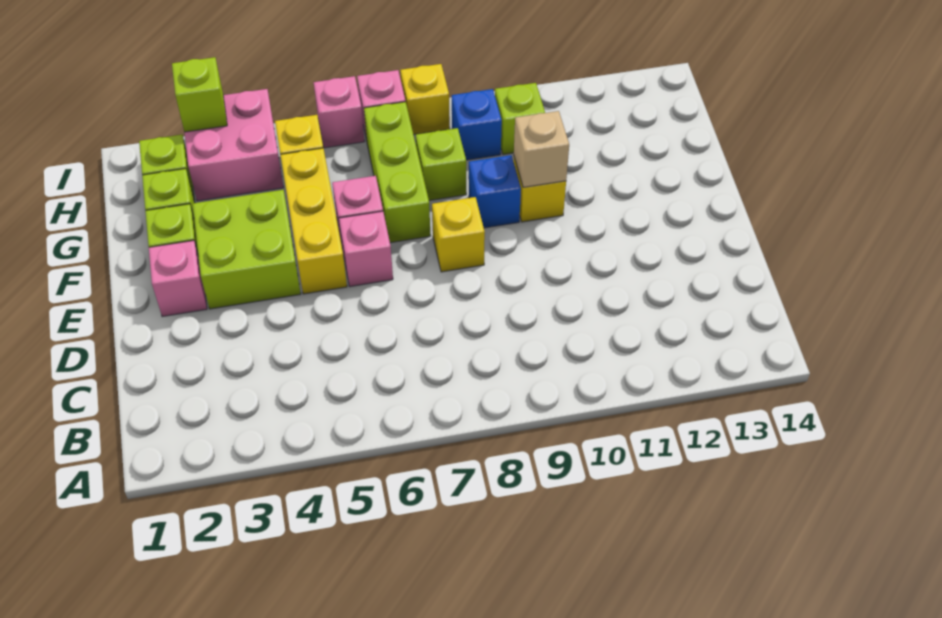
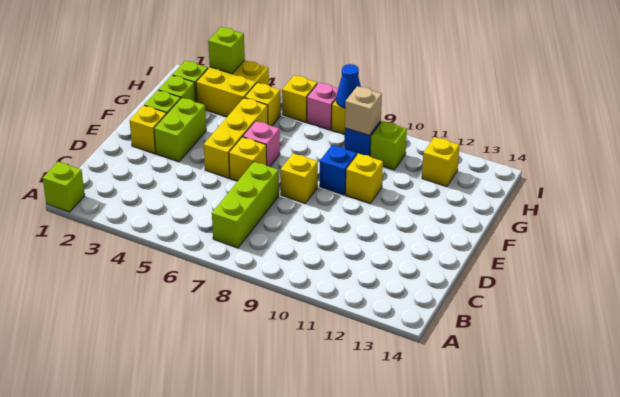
pink 1x1 brick [149,241,207,317] -> yellow 1x1 brick [130,105,167,154]
lime 2x2 brick [193,190,301,309] -> lime 1x2 brick [154,98,206,162]
pink 1x1 brick [339,211,393,287] -> yellow 1x1 brick [229,137,267,181]
lime 1x3 brick [364,102,430,243] -> lime 1x3 brick moved to [212,162,279,248]
tan 1x1 brick [514,111,569,187] -> tan 1x1 brick moved to [345,86,382,135]
lime 1x1 brick [416,128,466,201] -> lime 1x1 brick moved to [43,162,85,212]
pink 2x2 brick [184,89,284,201] -> yellow 2x2 brick [196,60,269,117]
none -> yellow 1x1 brick [422,137,459,186]
pink 1x1 brick [314,76,365,148] -> yellow 1x1 brick [282,75,317,122]
none -> blue 1x1 cone [336,64,361,108]

